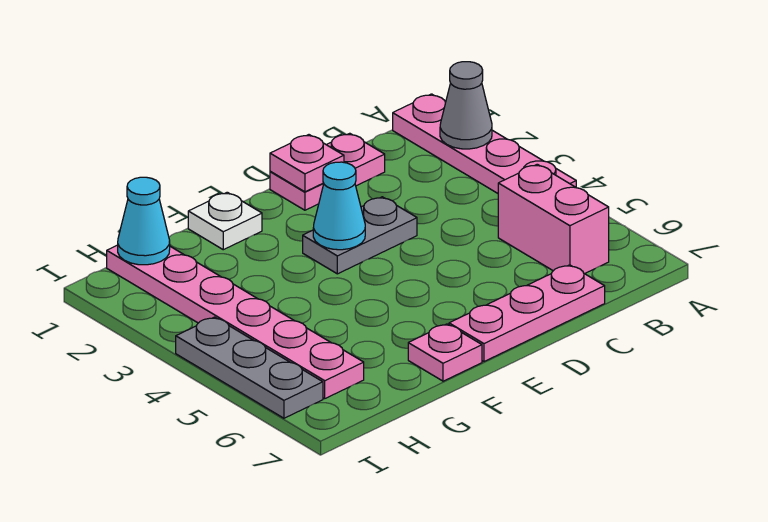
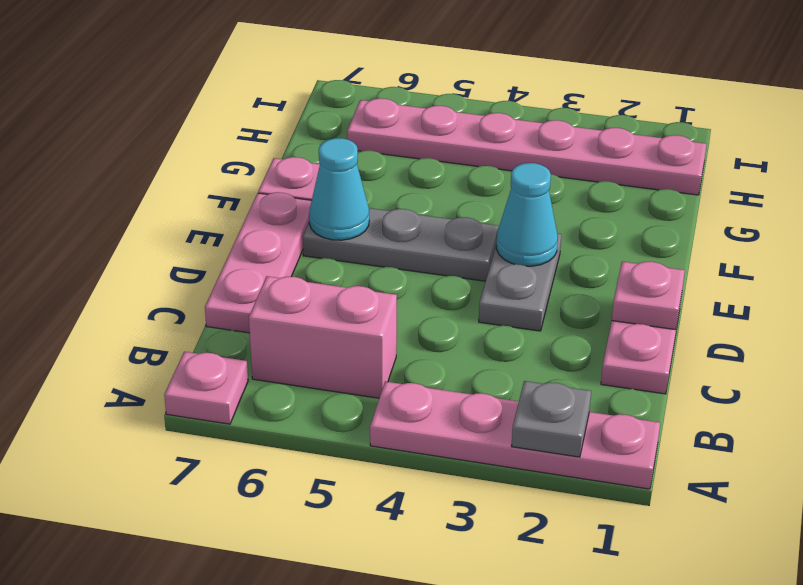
grey 1x1 cone [440,62,492,149] -> grey 1x1 plate [512,381,591,457]
none -> pink 1x1 plate [164,352,248,424]
white 1x1 plate [188,192,262,250] -> none
cyan 1x1 cone [118,177,170,265] -> cyan 1x1 cone moved to [309,138,369,240]
grey 1x3 plate [176,317,323,418] -> grey 1x3 plate moved to [303,208,499,281]

